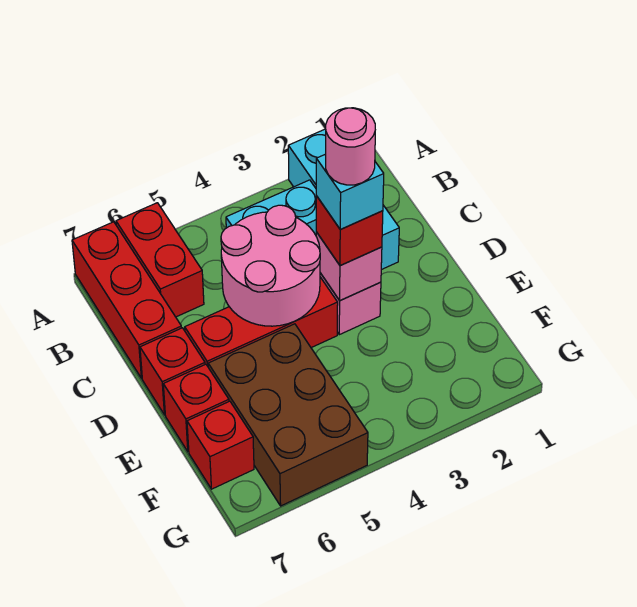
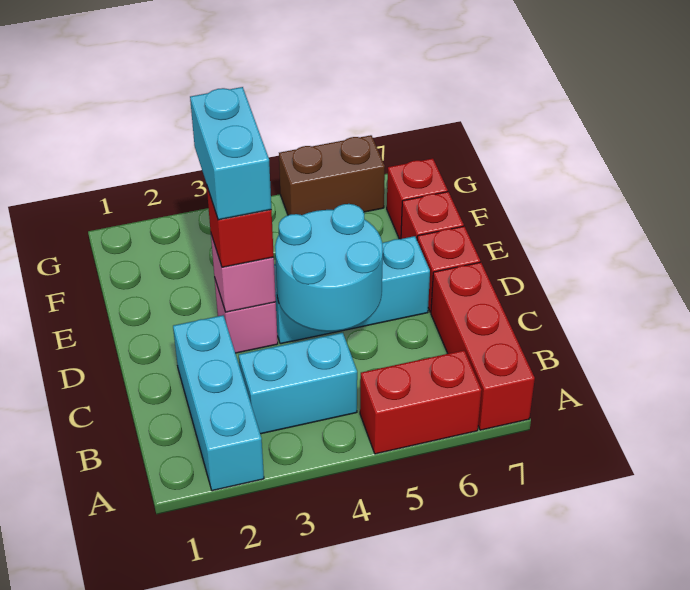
red 1x2 brick [116,203,204,317] -> red 1x2 brick turned to [360,350,481,454]
pink 2x2 round brick [221,205,320,326] -> cyan 2x2 round brick [275,204,383,331]
cyan 1x1 brick [316,154,384,229] -> cyan 1x2 brick [190,87,271,220]
pink 1x1 round brick [326,108,375,185] -> none
red 1x3 brick [185,277,338,366] -> cyan 1x3 brick [274,236,430,344]
brown 2x3 brick [208,324,368,506] -> brown 1x2 brick [279,135,385,215]

